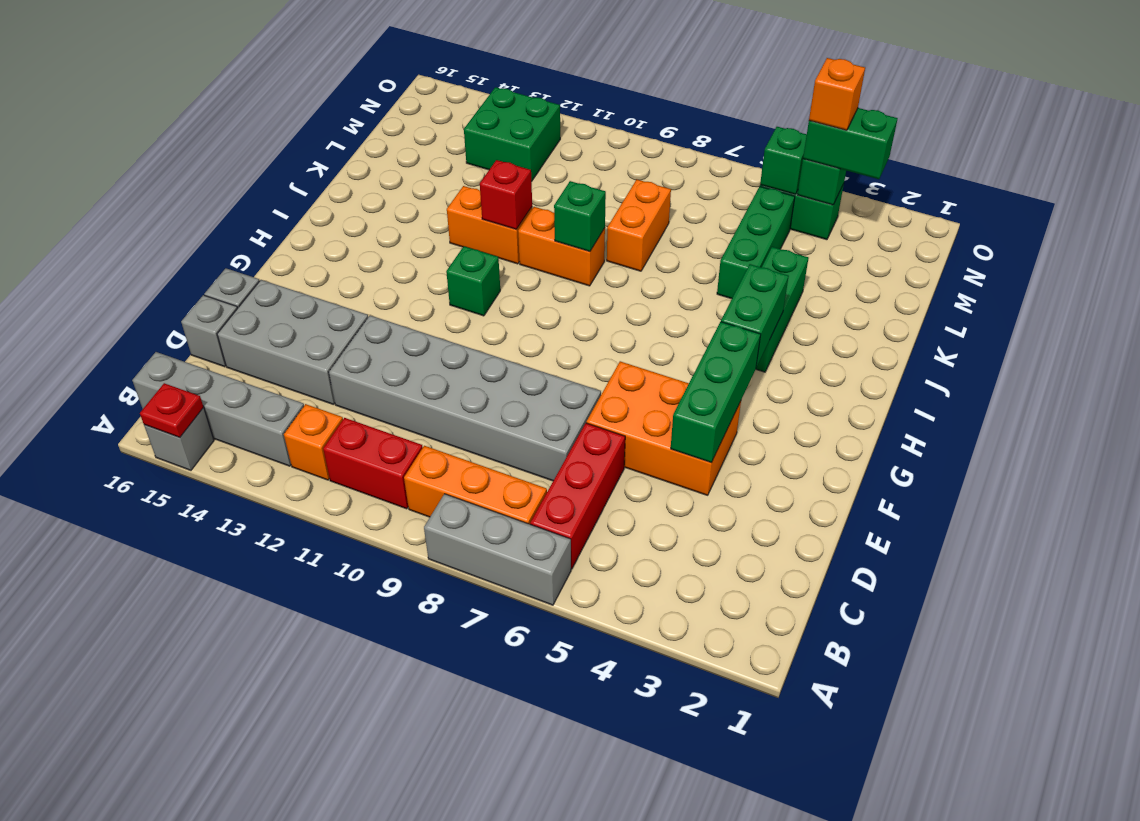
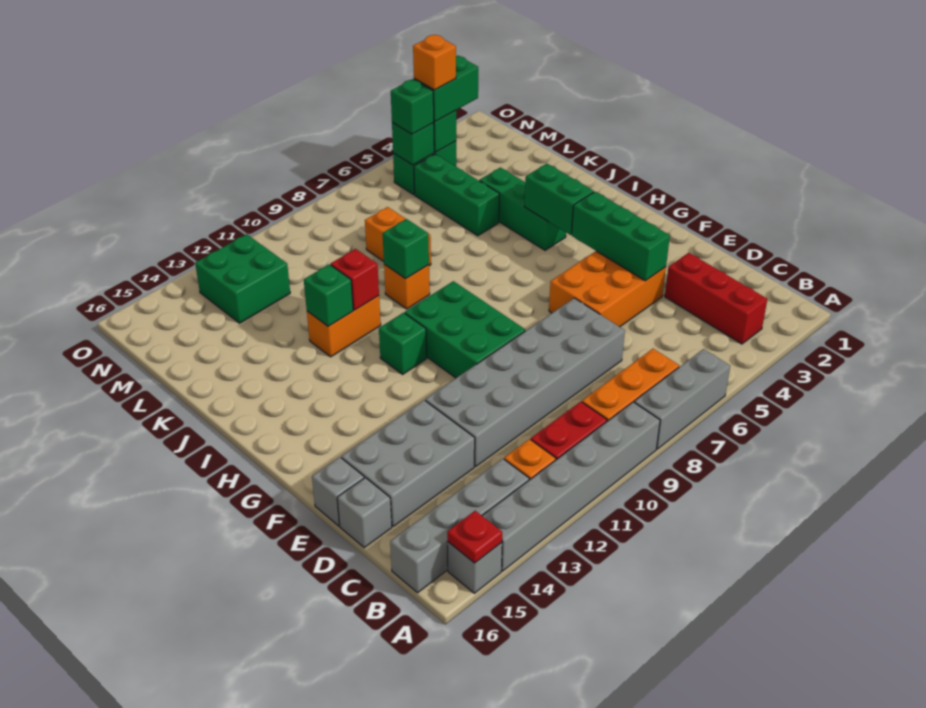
none -> grey 1x6 brick [482,402,660,571]
red 1x3 brick [530,423,625,569] -> red 1x3 brick moved to [665,253,767,344]
none -> green 2x3 brick [405,281,525,378]
orange 1x2 brick [518,207,605,286] -> orange 1x1 brick [384,265,430,309]
none -> green 1x1 brick [304,264,353,326]
none -> green 1x1 brick [391,79,434,134]

